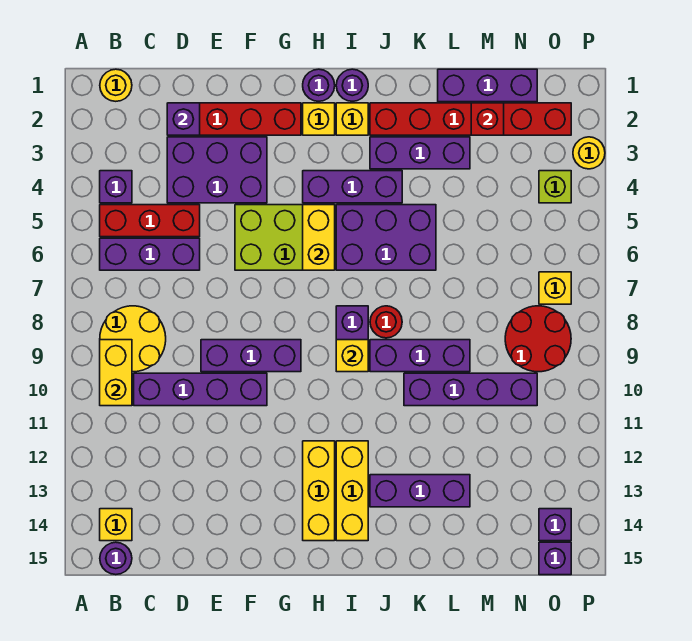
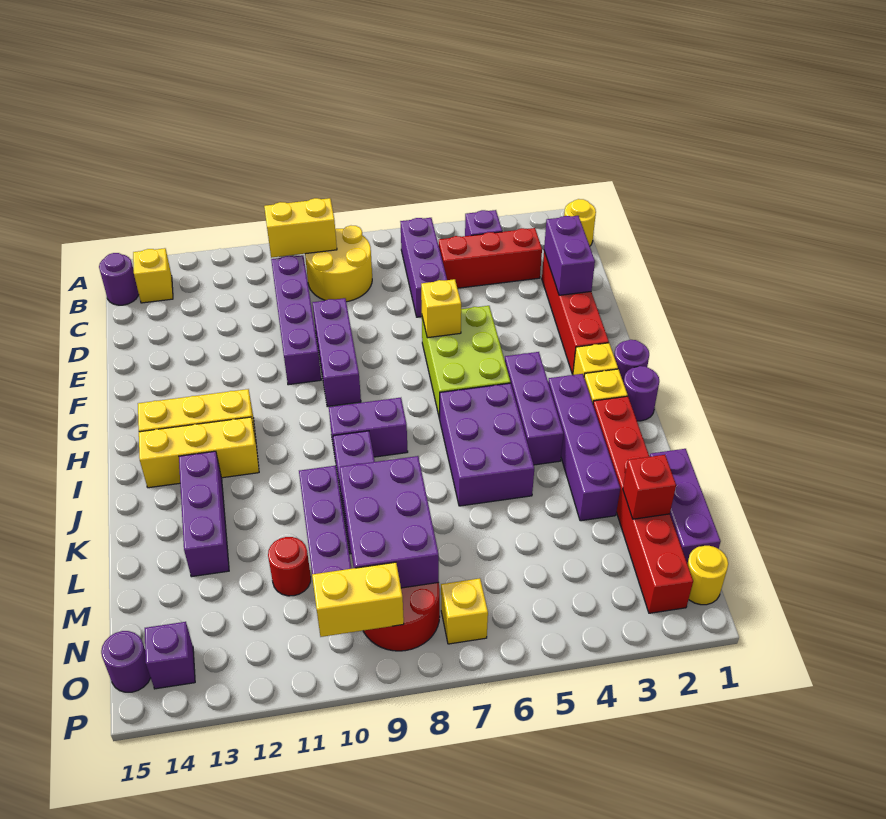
red 1x3 brick [100,205,200,237] -> red 1x3 brick turned to [439,228,542,288]
purple 1x1 brick [167,103,200,135] -> purple 1x2 brick [544,216,595,295]
purple 2x3 brick [167,137,267,203] -> purple 2x3 brick moved to [340,456,439,588]
yellow 1x2 brick [303,205,335,270] -> yellow 1x2 brick moved to [312,562,404,637]
yellow 1x1 brick [336,340,368,372] -> yellow 1x1 brick moved to [421,279,461,338]
purple 1x3 brick [370,137,470,169] -> purple 1x4 brick [548,374,620,521]
red 1x1 round brick [370,306,402,338] -> red 1x1 round brick moved to [268,537,311,596]
lime 1x1 brick [539,171,571,203] -> none
purple 1x1 brick [539,542,571,575] -> purple 1x1 round brick [101,631,151,692]
yellow 1x1 round brick [573,137,605,169] -> yellow 1x1 round brick moved to [687,546,728,605]

